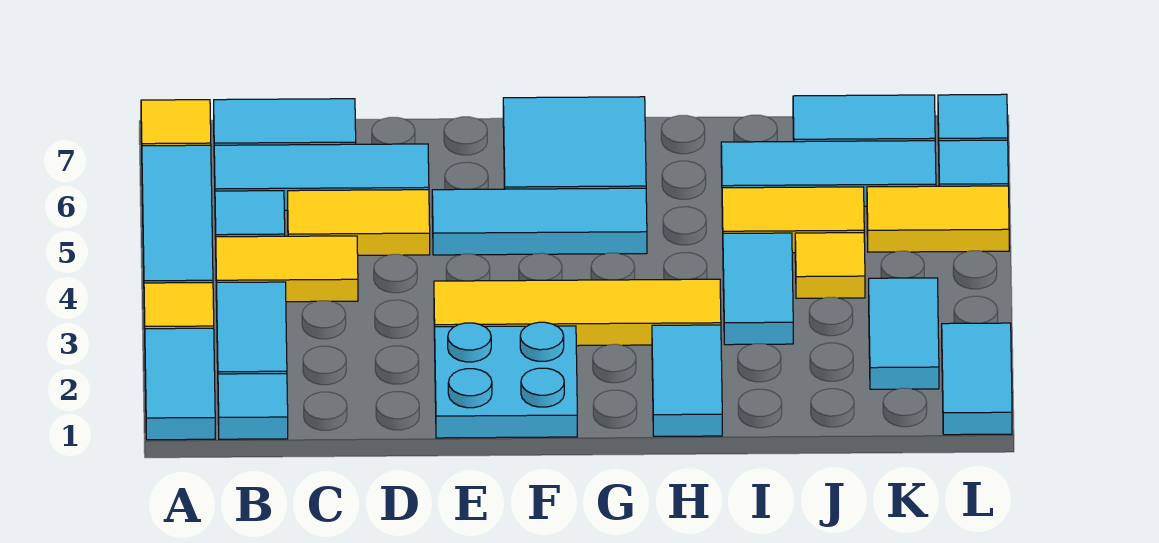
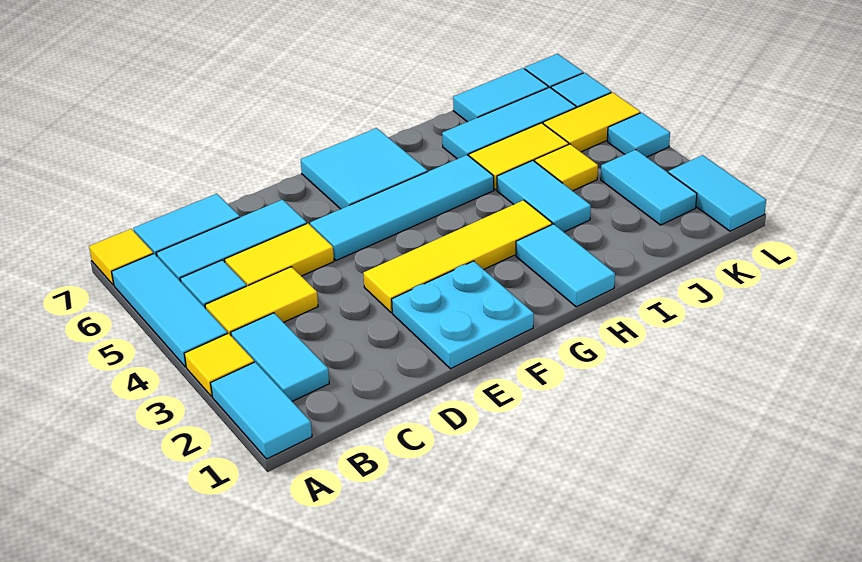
cyan 1x1 tile [218,374,288,439] -> cyan 1x1 tile moved to [607,113,670,157]
cyan 1x3 tile [432,188,647,255] -> cyan 1x4 tile [310,155,494,261]

